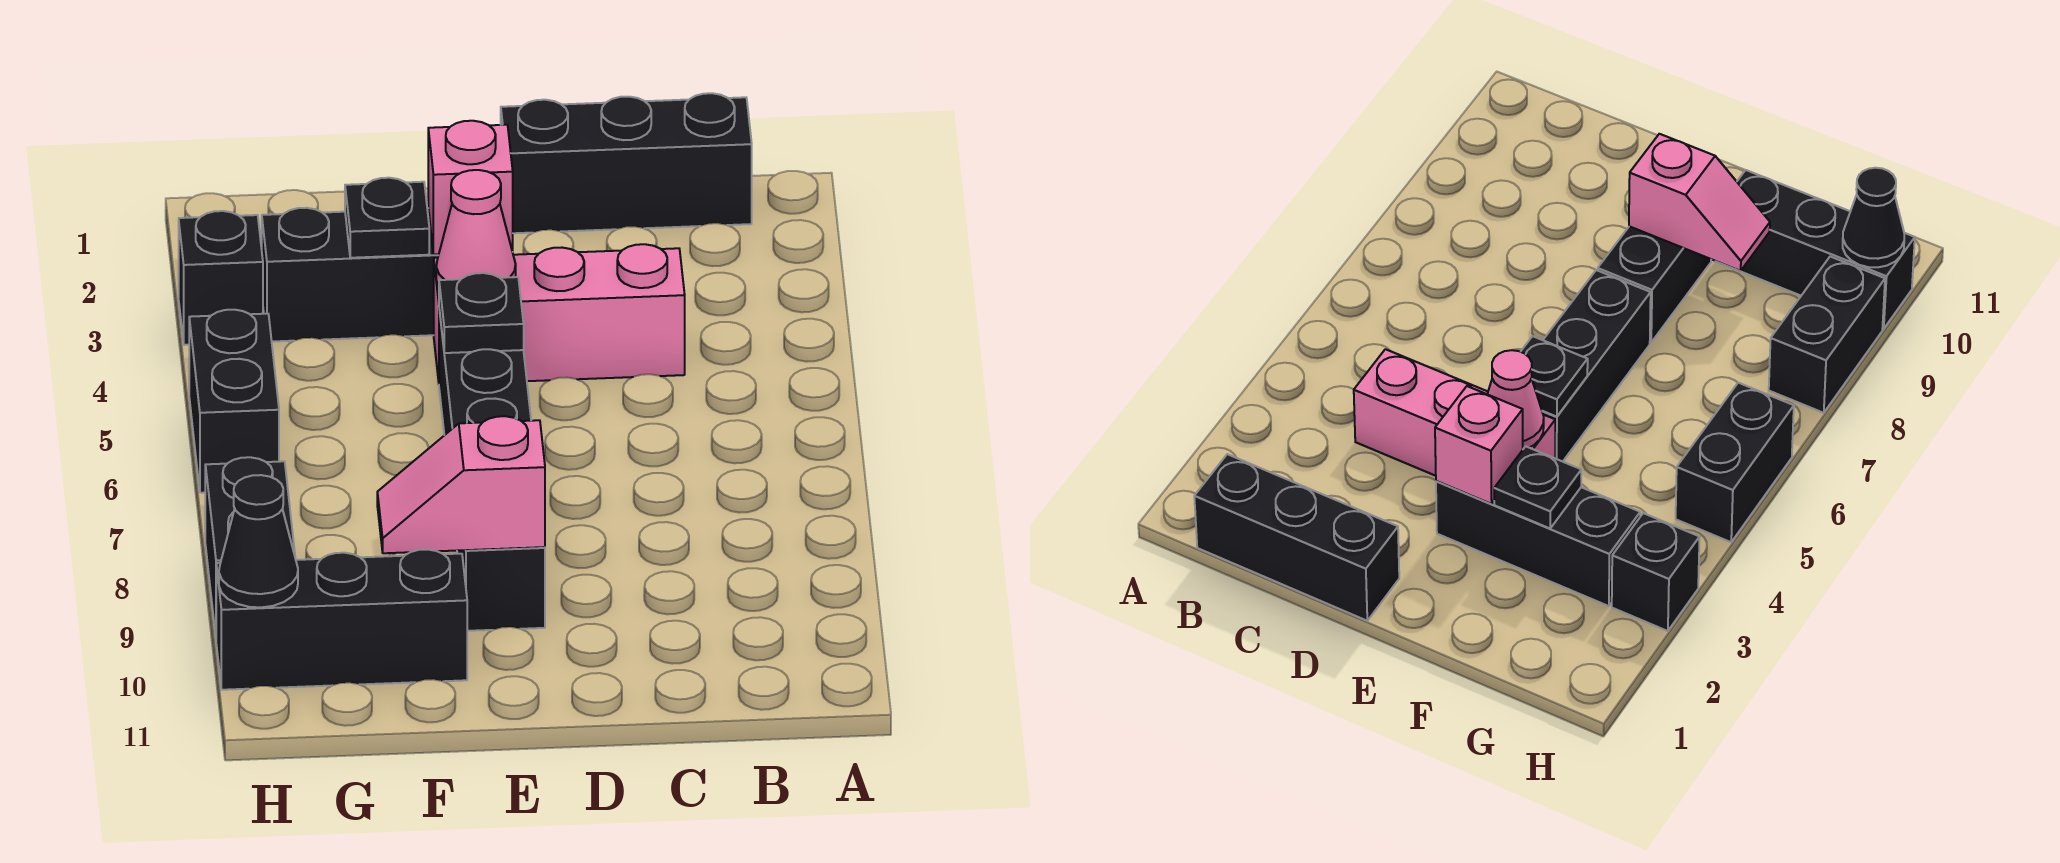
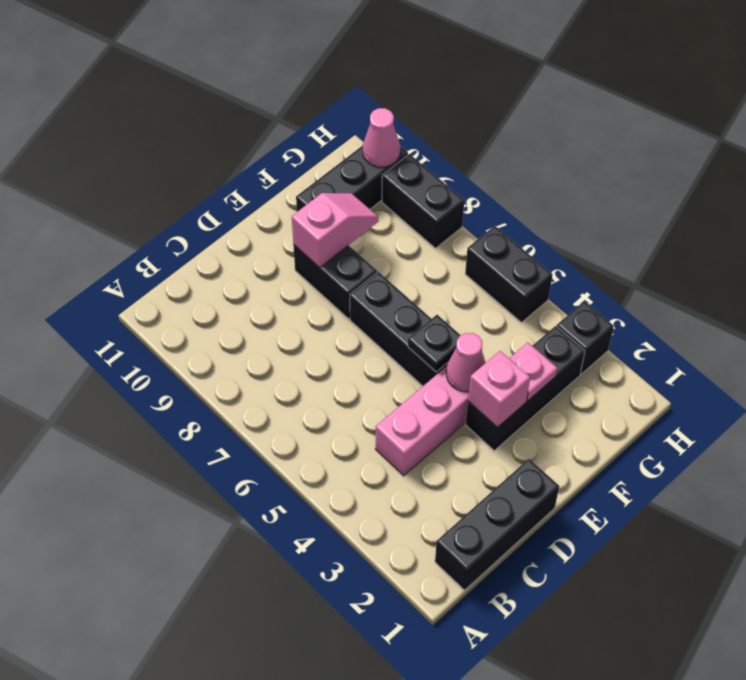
black 1x1 plate [345,178,429,258] -> pink 1x1 plate [509,343,557,400]
black 1x1 cone [219,475,298,607] -> pink 1x1 cone [363,108,400,167]

